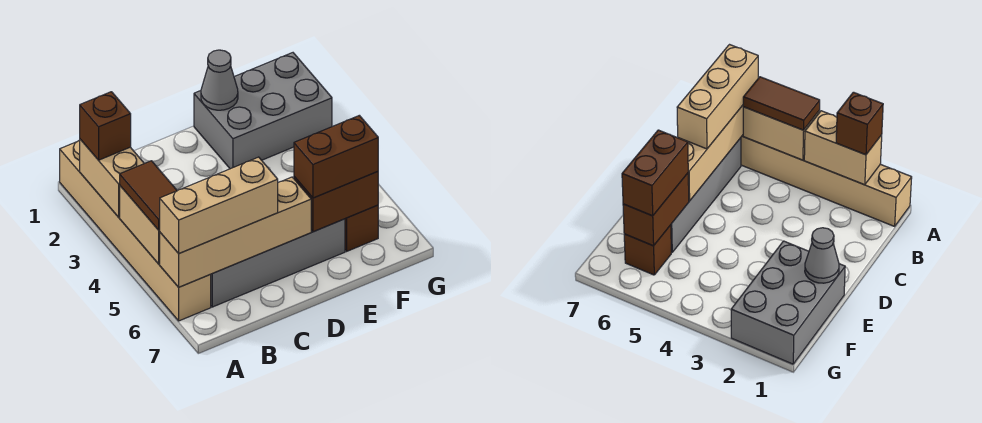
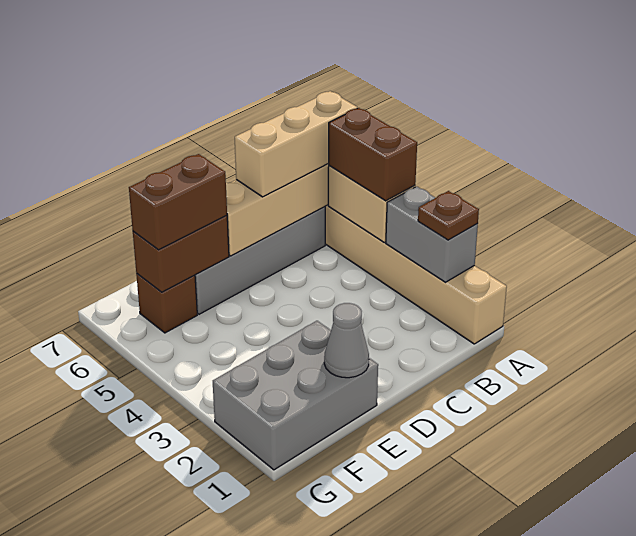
tan 1x2 brick [80,139,144,217] -> grey 1x2 brick [386,186,478,282]
brown 1x1 brick [80,92,131,160] -> brown 1x1 plate [418,191,479,240]
brown 1x2 tile [120,161,177,230] -> brown 1x2 brick [329,108,417,201]

